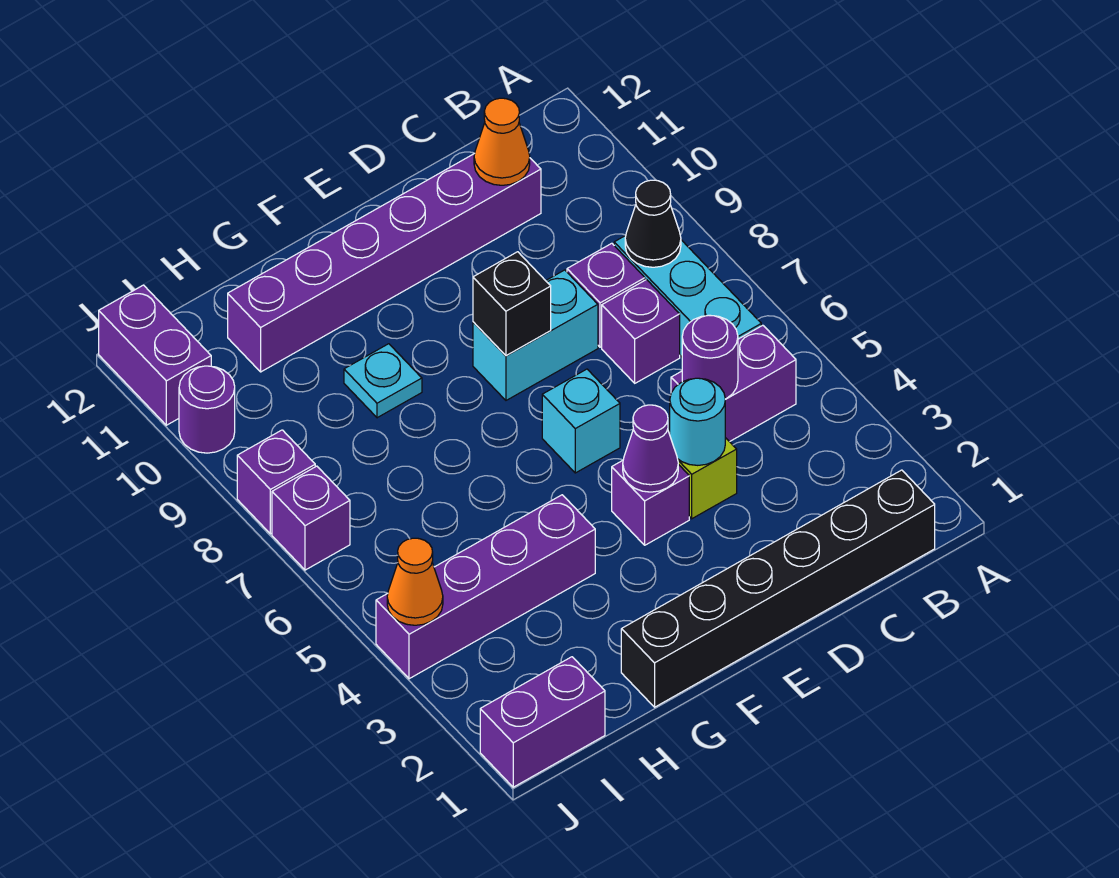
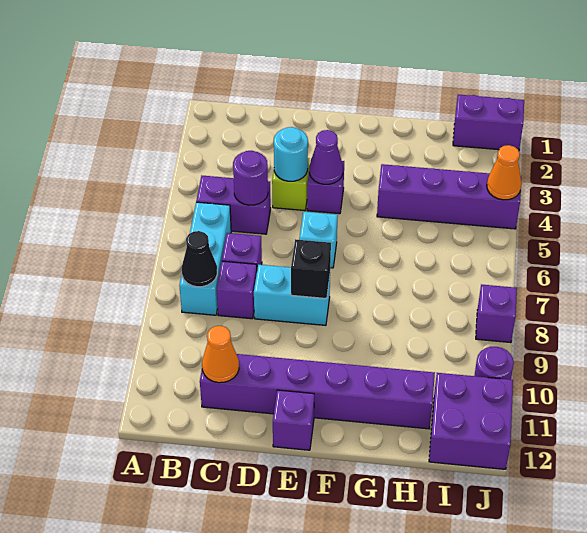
black 1x6 brick [621,470,935,707] -> none
cyan 1x1 plate [344,344,422,418] -> none
purple 1x1 brick [272,466,350,570] -> purple 1x1 brick moved to [273,390,314,450]
purple 1x2 brick [99,285,211,425] -> purple 2x2 brick [429,373,513,469]

